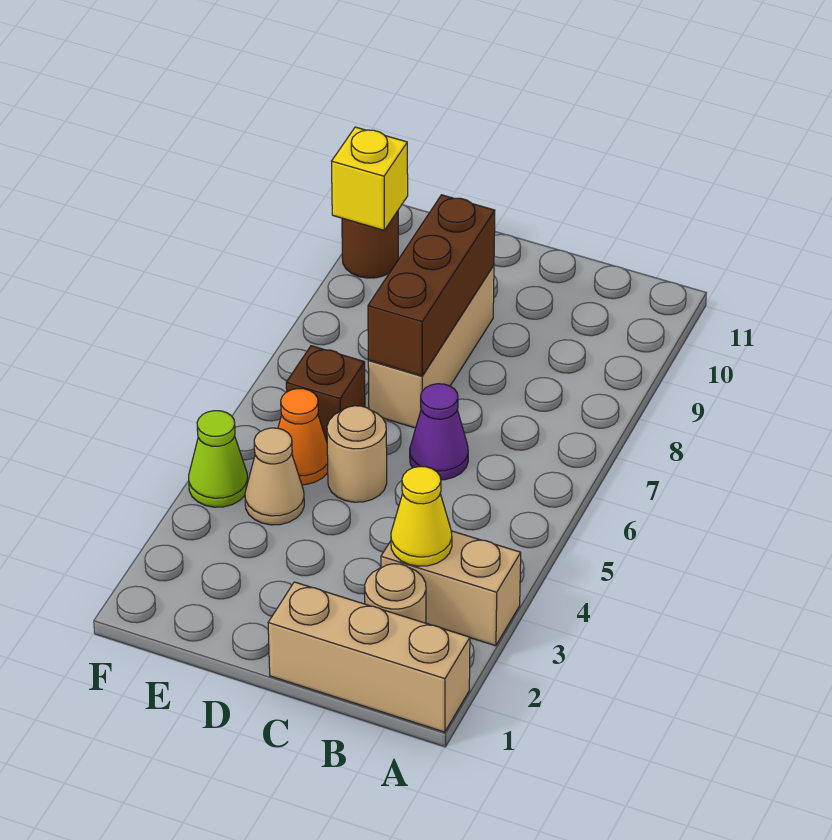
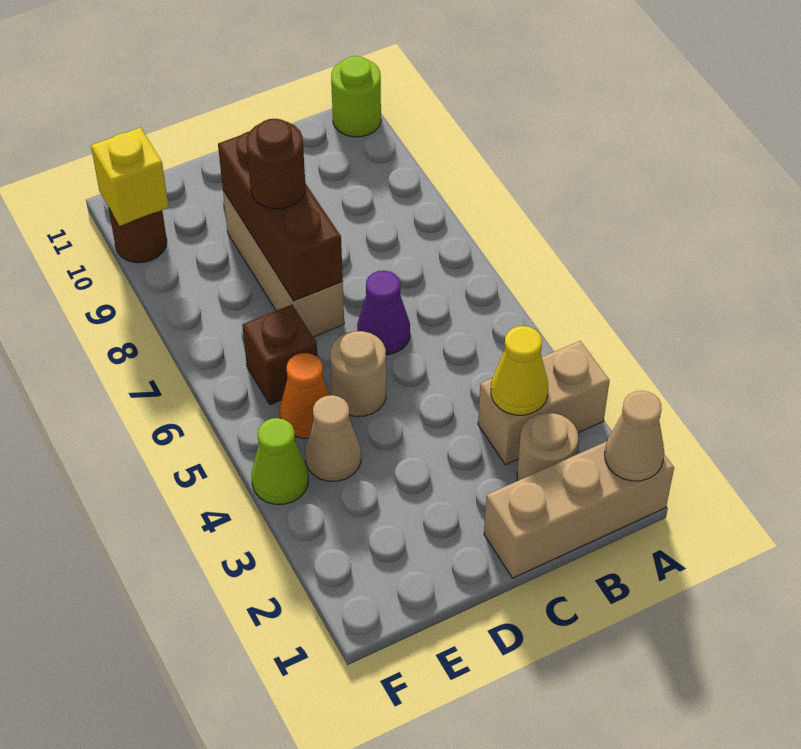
none -> tan 1x1 cone [605,391,664,481]
none -> lime 1x1 round brick [331,56,381,137]
none -> brown 1x1 round brick [246,119,305,209]

